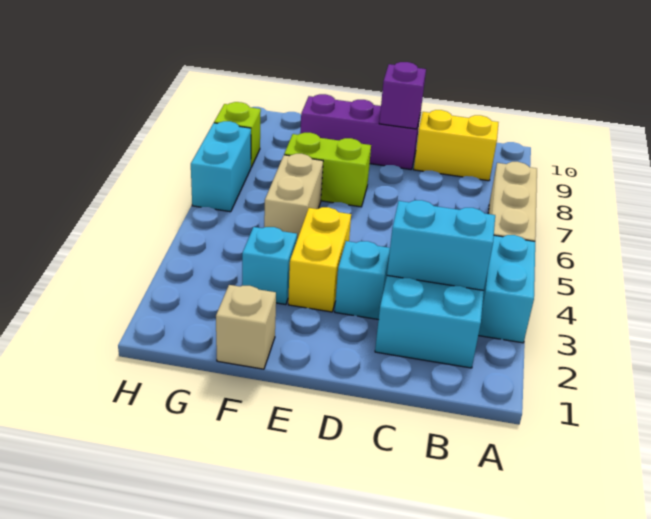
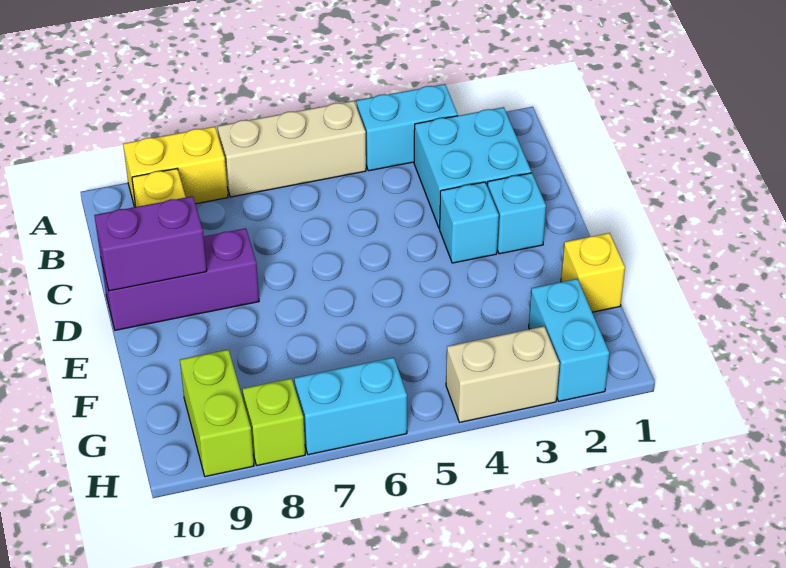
cyan 1x2 brick [387,200,495,290] -> cyan 1x2 brick moved to [529,279,609,401]
purple 1x3 brick [300,94,421,170] -> purple 1x3 brick turned to [101,228,259,330]
purple 1x1 brick [379,62,426,129] -> purple 1x2 brick [94,196,207,291]
yellow 1x2 brick [288,207,351,312] -> yellow 1x2 brick moved to [123,127,228,207]
lime 1x2 brick [284,133,371,207] -> lime 1x2 brick moved to [180,350,254,477]
tan 1x1 brick [216,285,276,369] -> yellow 1x1 brick [561,233,625,312]
cyan 1x1 brick [242,227,297,305] -> cyan 1x1 brick moved to [487,173,546,254]
tan 1x2 brick [264,154,323,239] -> tan 1x2 brick moved to [446,326,560,422]

